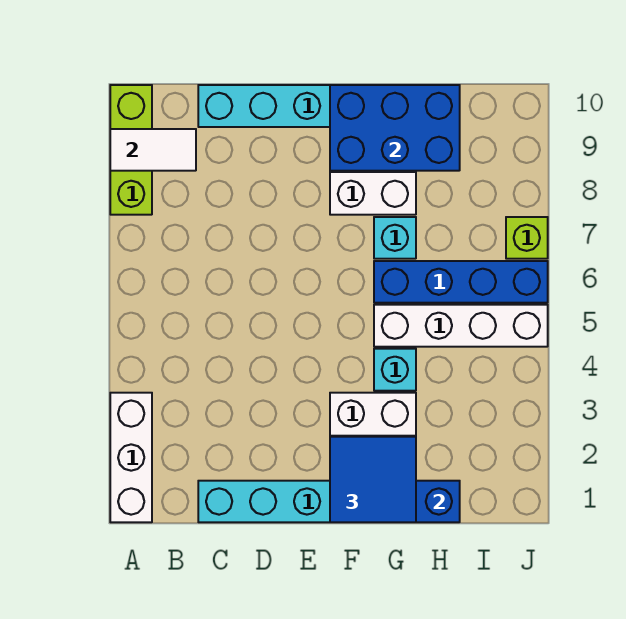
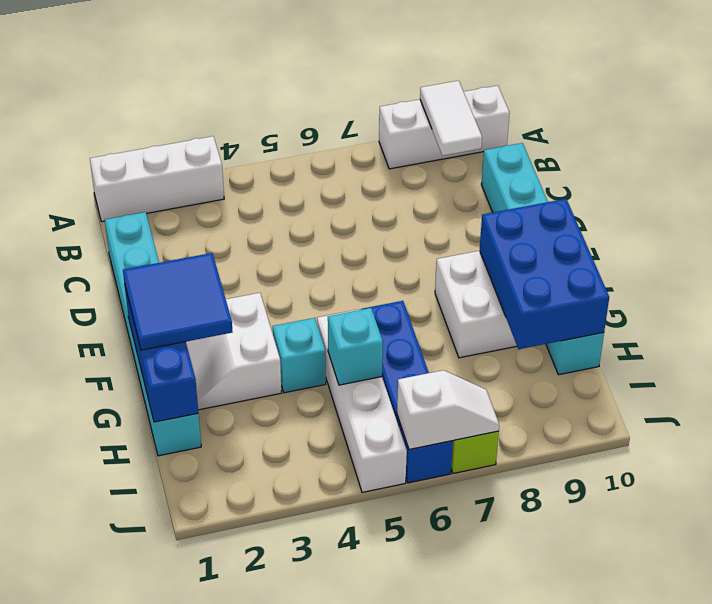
lime 1x3 brick [110,85,152,215] -> white 1x3 brick [379,86,510,169]
cyan 1x1 brick [374,217,416,259] -> cyan 1x1 brick moved to [328,308,383,385]
none -> white 1x2 slope [397,370,499,450]

